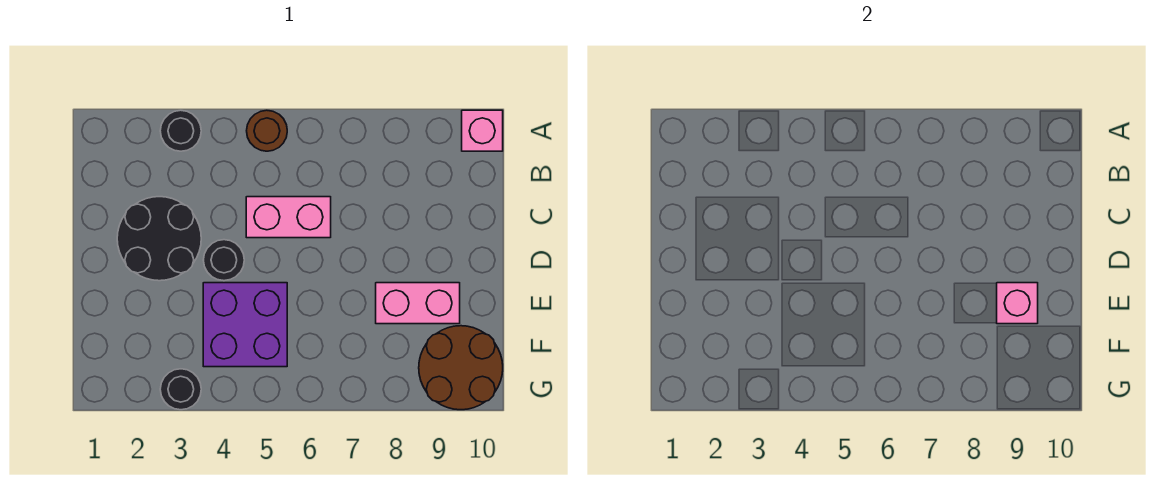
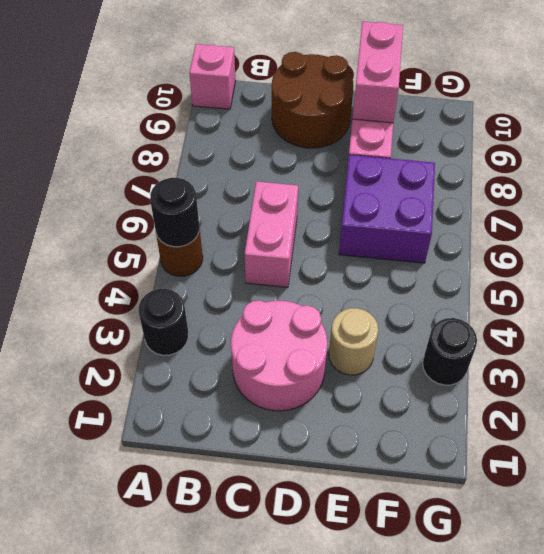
black 2x2 round brick [117,197,201,281] -> pink 2x2 round brick [231,300,327,411]
black 1x1 round brick [203,240,244,281] -> black 1x1 round brick moved to [150,178,199,247]
none -> tan 1x1 round brick [329,308,378,375]
purple 2x2 brick [203,283,287,367] -> purple 2x2 brick moved to [339,155,435,263]
pink 1x1 brick [997,283,1038,324] -> pink 1x2 brick [352,22,403,123]
brown 2x2 round brick [419,326,503,410] -> brown 2x2 round brick moved to [272,52,353,148]

